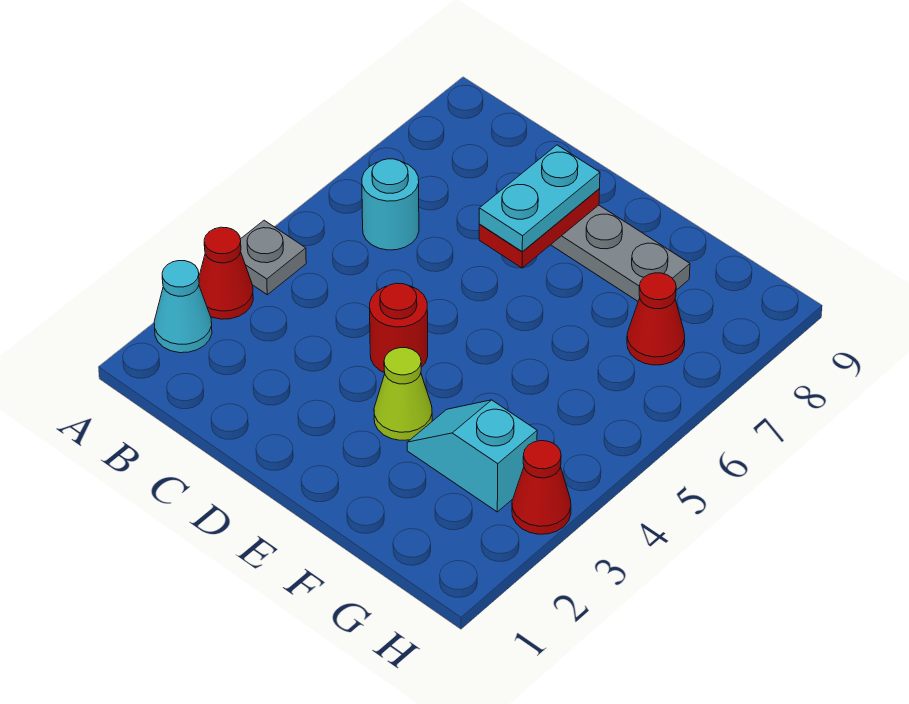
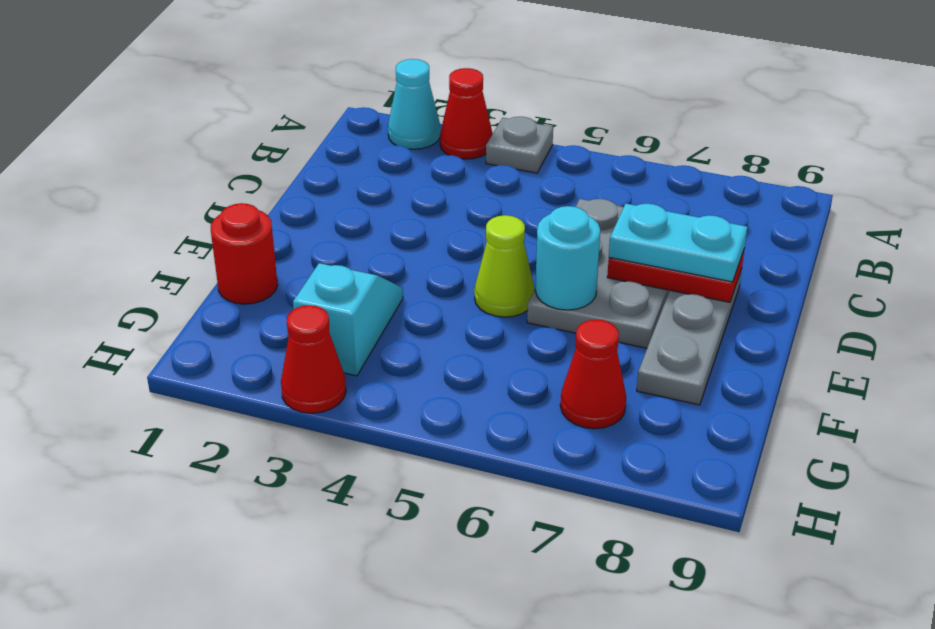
cyan 1x1 round brick [362,159,419,250] -> cyan 1x1 round brick moved to [535,206,600,310]
none -> grey 2x3 plate [527,199,670,348]
red 1x1 round brick [370,283,428,373] -> red 1x1 round brick moved to [211,203,278,304]
lime 1x1 cone [374,348,432,440] -> lime 1x1 cone moved to [474,215,535,317]

